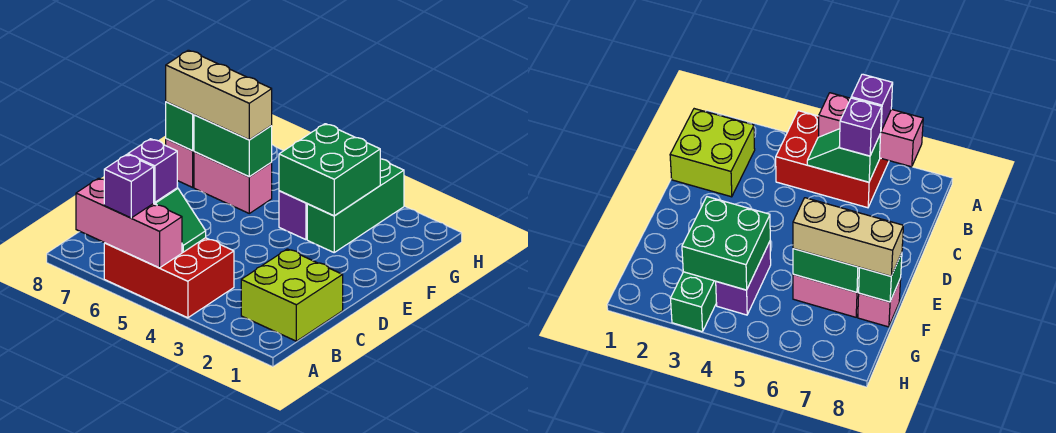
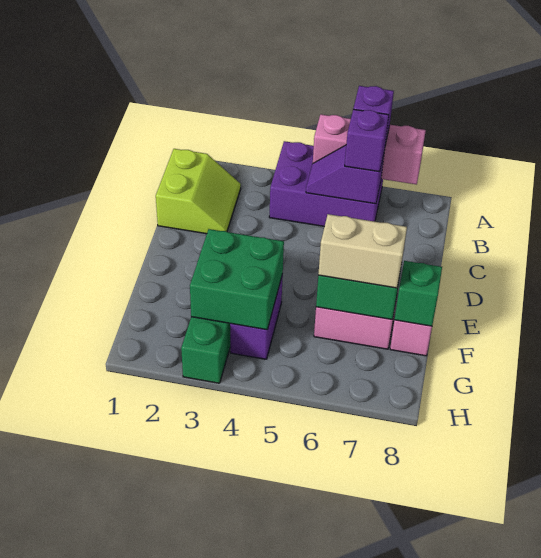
red 2x3 brick [104,238,234,318] -> purple 2x3 brick [269,141,383,226]
lime 2x2 brick [241,249,343,341] -> lime 2x2 slope [156,149,241,234]
green 1x2 slope [154,188,206,252] -> purple 1x2 slope [306,145,384,204]
tan 1x3 brick [166,50,272,140] -> tan 1x2 brick [318,214,407,288]

